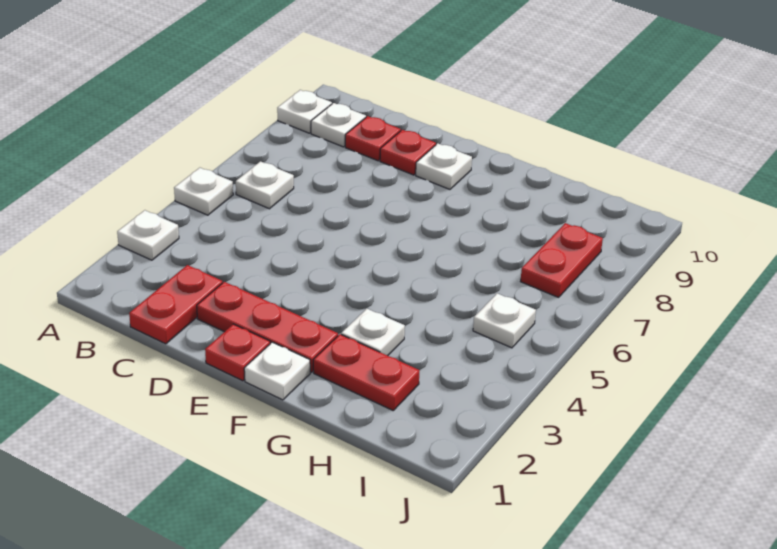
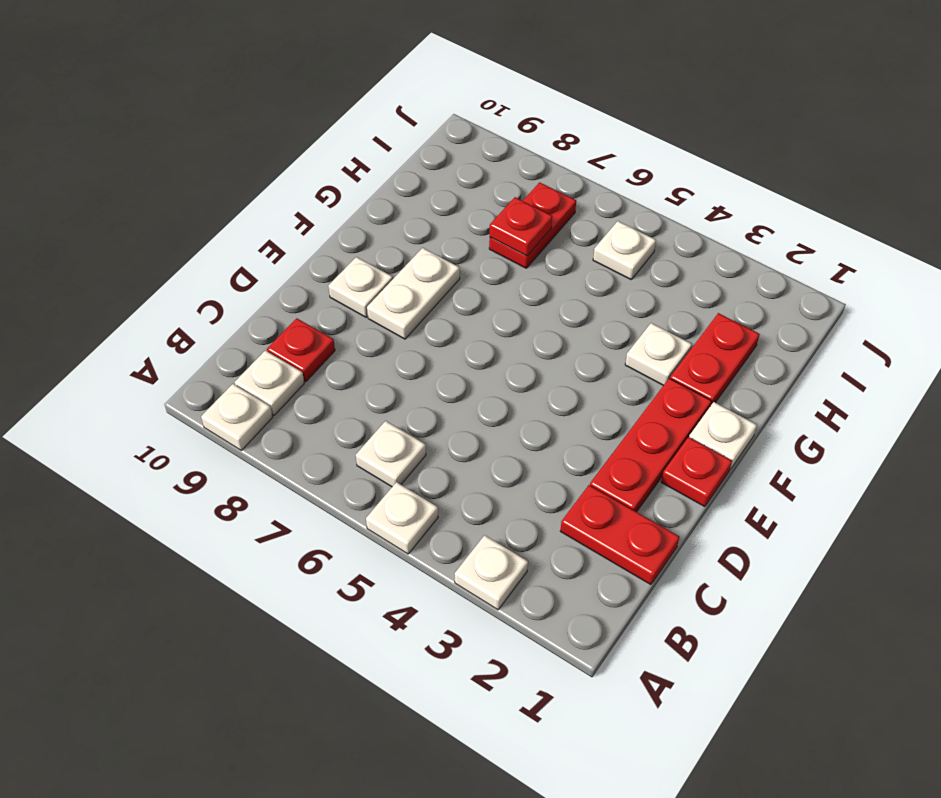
red 1x1 plate [380,130,436,175] -> red 1x1 plate moved to [490,197,552,256]
none -> white 1x2 plate [367,248,460,339]
red 1x2 plate [521,223,603,297] -> red 1x2 plate turned to [489,182,576,268]

